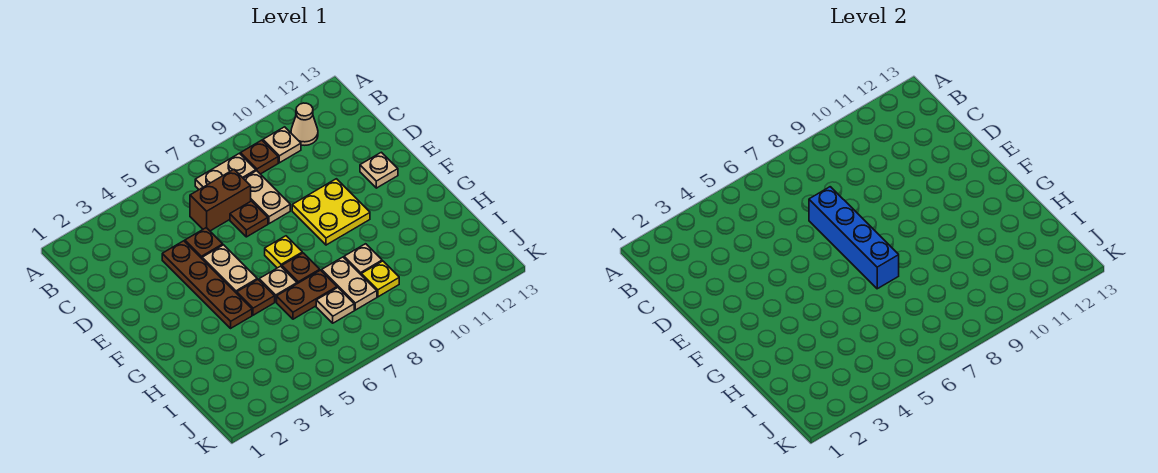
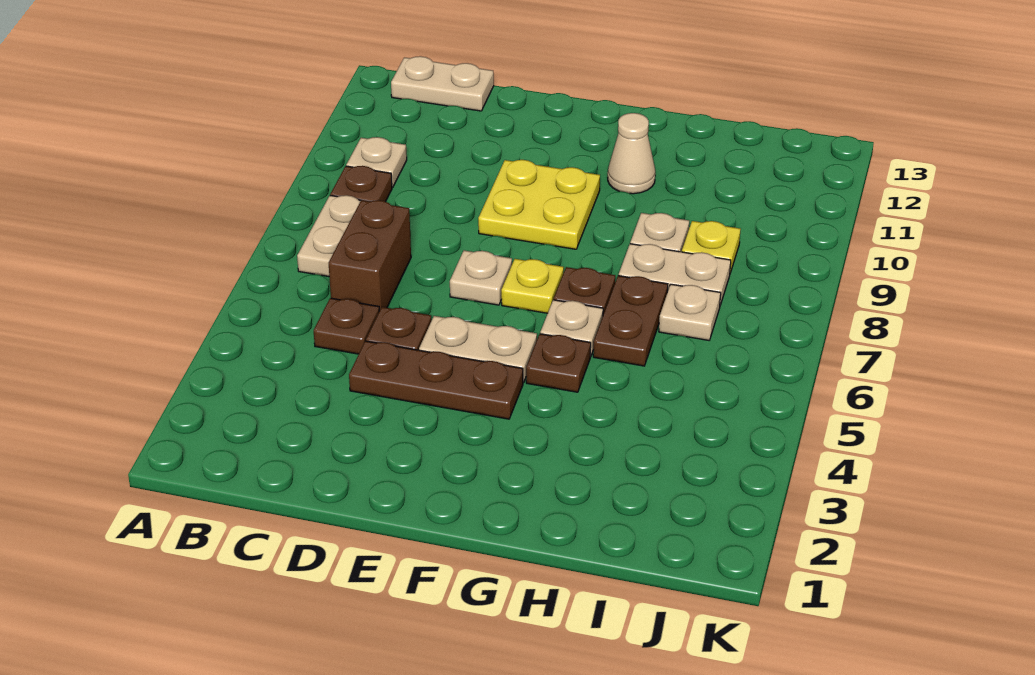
tan 1x1 cone [291,103,318,145] -> tan 1x1 cone moved to [608,113,655,194]
tan 1x2 plate [243,171,290,224] -> tan 1x2 plate moved to [391,56,494,111]
brown 1x4 plate [162,241,252,328] -> brown 1x3 plate [349,341,523,419]
brown 1x1 plate [230,201,268,237] -> brown 1x1 plate moved to [314,298,379,354]
blue 1x4 brick [809,187,899,289] -> none
tan 1x1 plate [360,152,398,188] -> tan 1x1 plate moved to [450,250,512,305]

